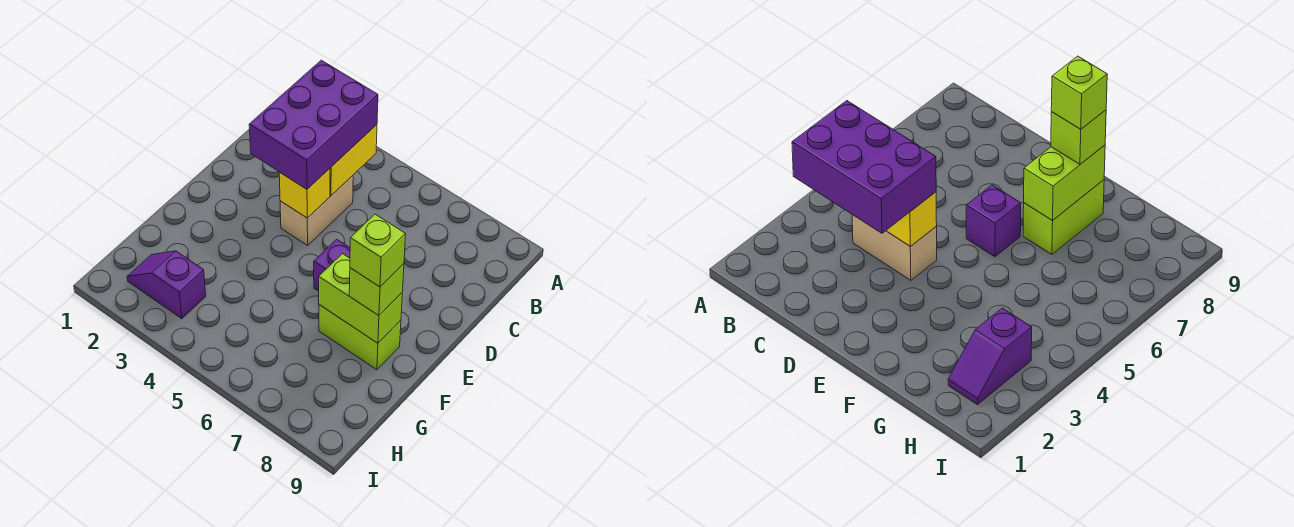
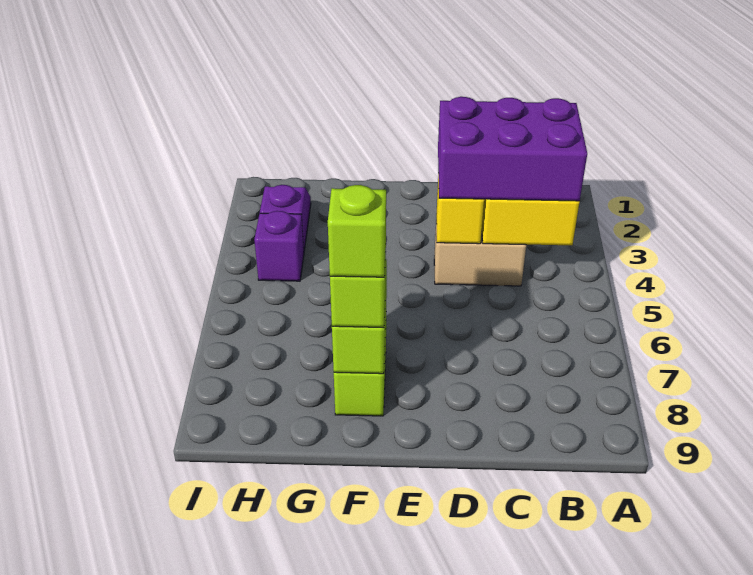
purple 1x1 brick [314,239,350,291] -> purple 1x1 brick moved to [254,211,304,281]

